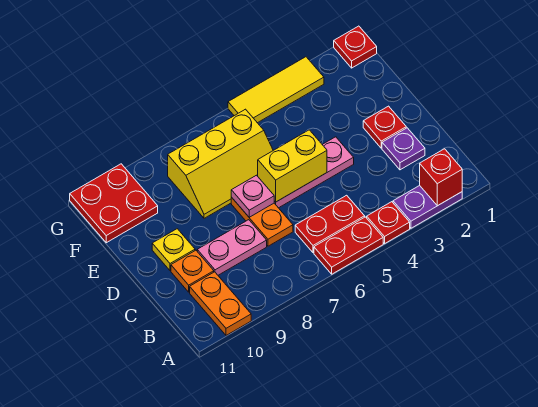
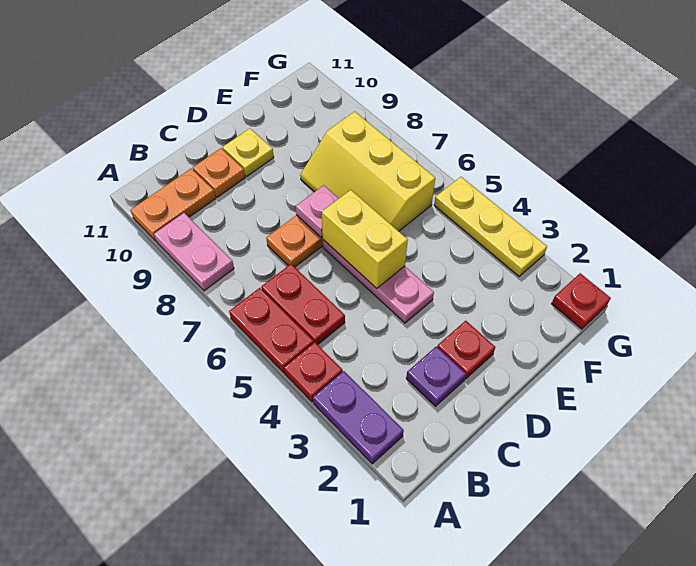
red 1x1 brick [420,149,462,206] -> none
pink 1x2 plate [197,220,267,275] -> pink 1x2 plate moved to [154,213,234,291]
red 2x2 plate [70,164,158,243] -> none
yellow 1x3 tile [228,57,324,123] -> yellow 1x3 plate [434,177,547,276]

